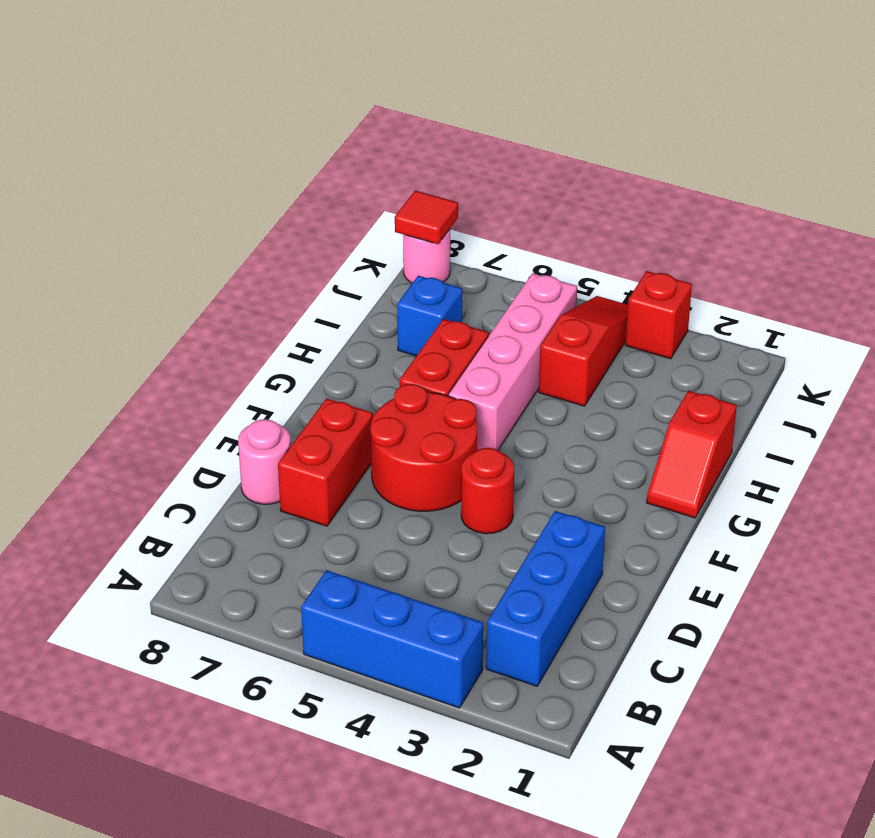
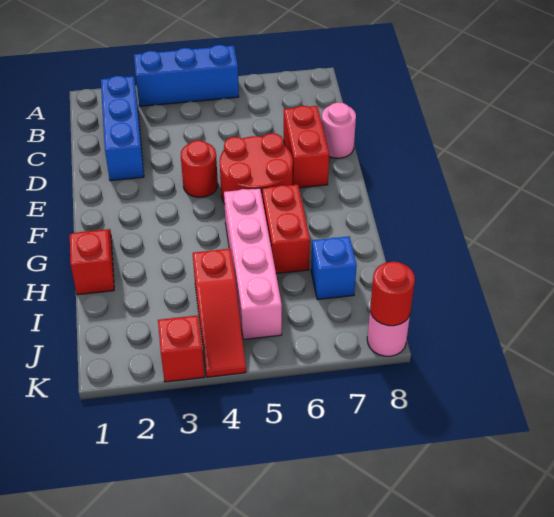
red 1x1 tile [395,190,458,244] -> red 1x1 round brick [370,262,415,326]

